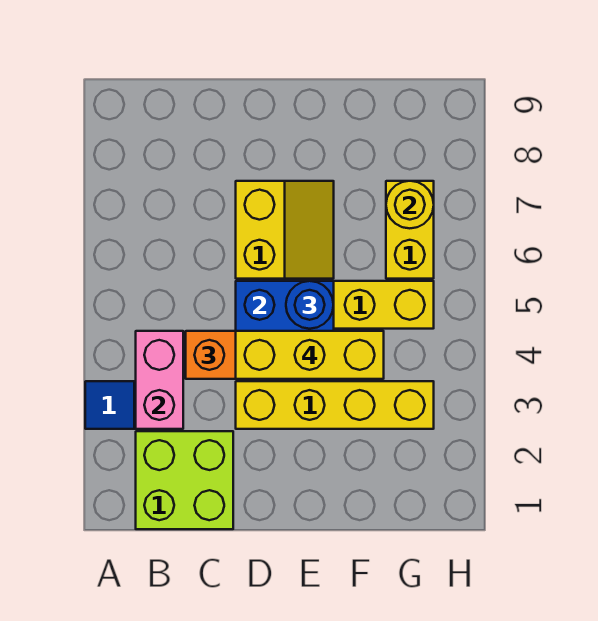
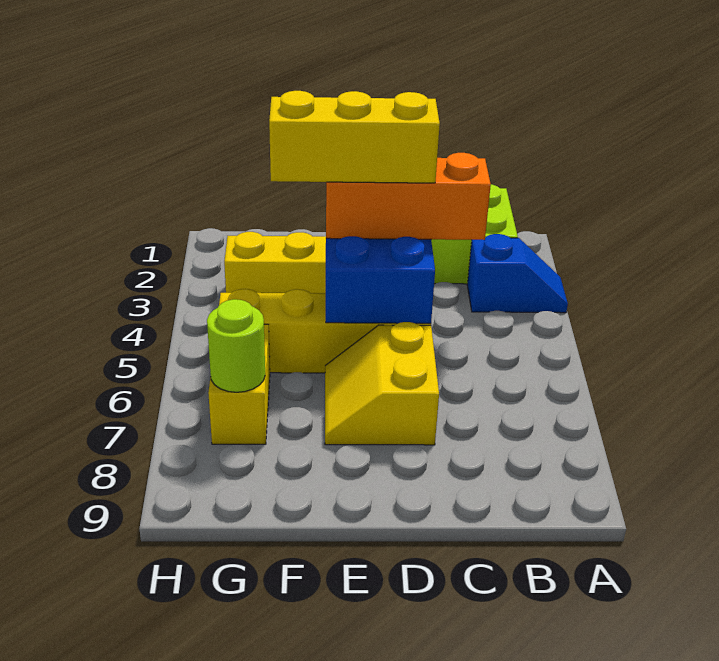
pink 1x2 brick [136,331,183,429] -> none
blue 1x1 round brick [286,281,334,329] -> none
yellow 1x1 round brick [386,181,434,228] -> lime 1x1 round brick [207,299,265,392]

